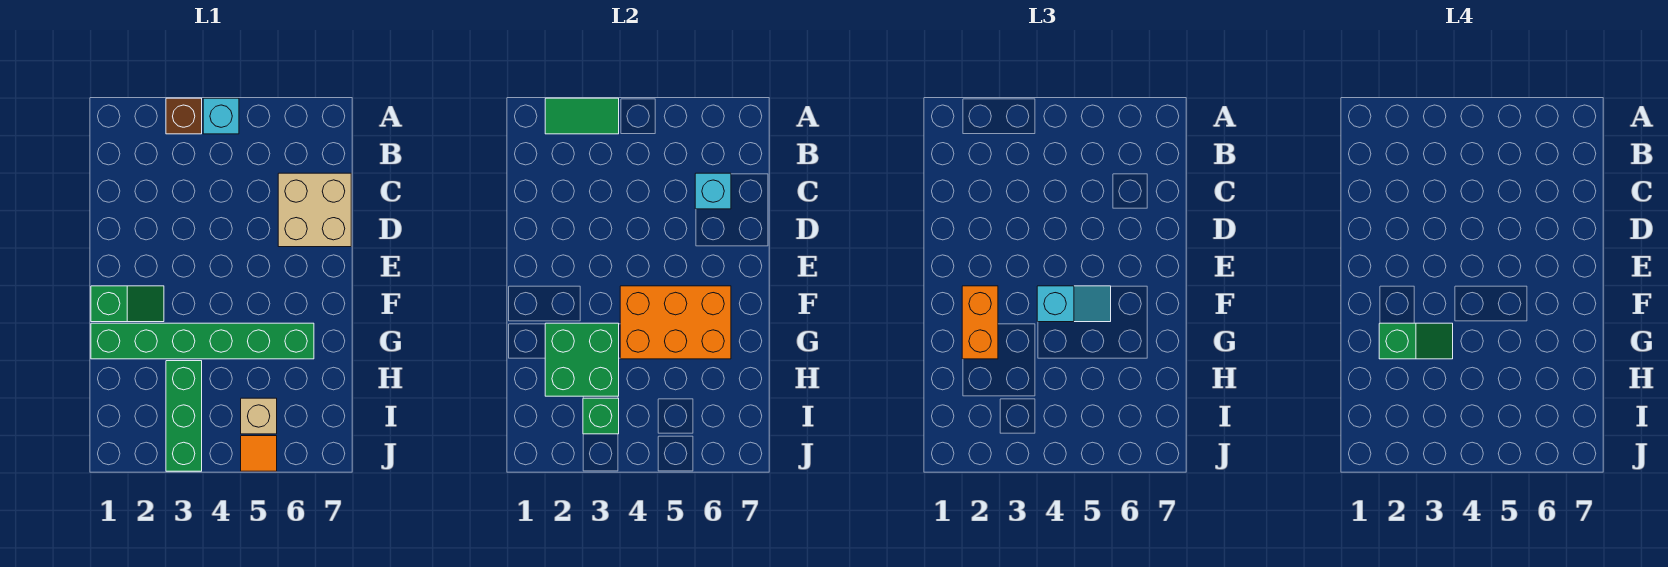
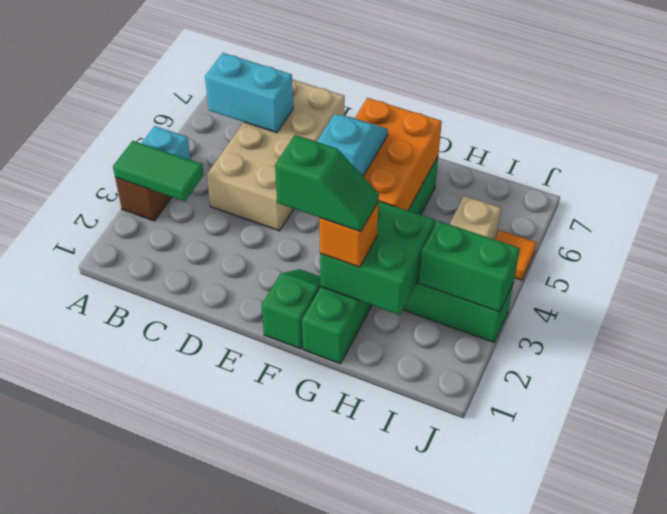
green 1x2 tile [545,98,619,134] -> green 1x2 tile turned to [113,141,204,201]
tan 2x2 brick [278,173,351,247] -> tan 2x4 brick [207,79,345,231]
cyan 1x1 brick [695,173,731,209] -> cyan 1x2 brick [205,53,293,133]
orange 1x2 brick [962,286,998,359] -> orange 1x1 brick [320,202,379,267]
green 1x2 slope [1379,323,1453,359] -> green 1x2 slope turned to [275,135,379,232]
green 1x1 brick [583,398,619,434] -> green 1x2 brick [419,221,520,312]

